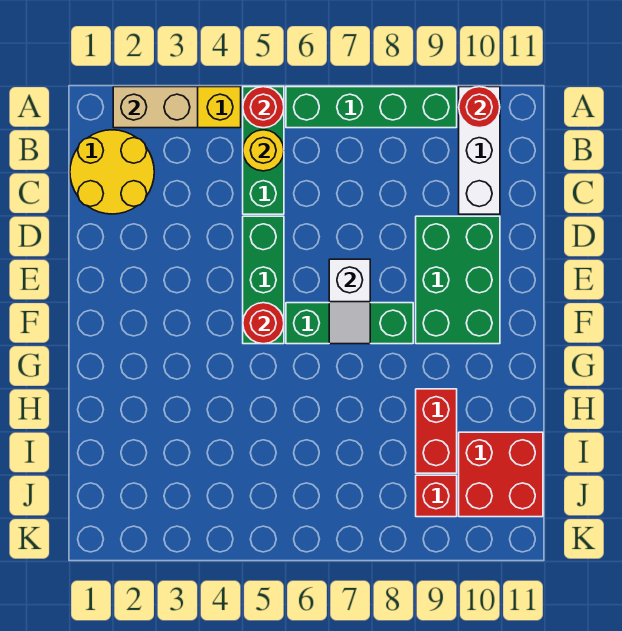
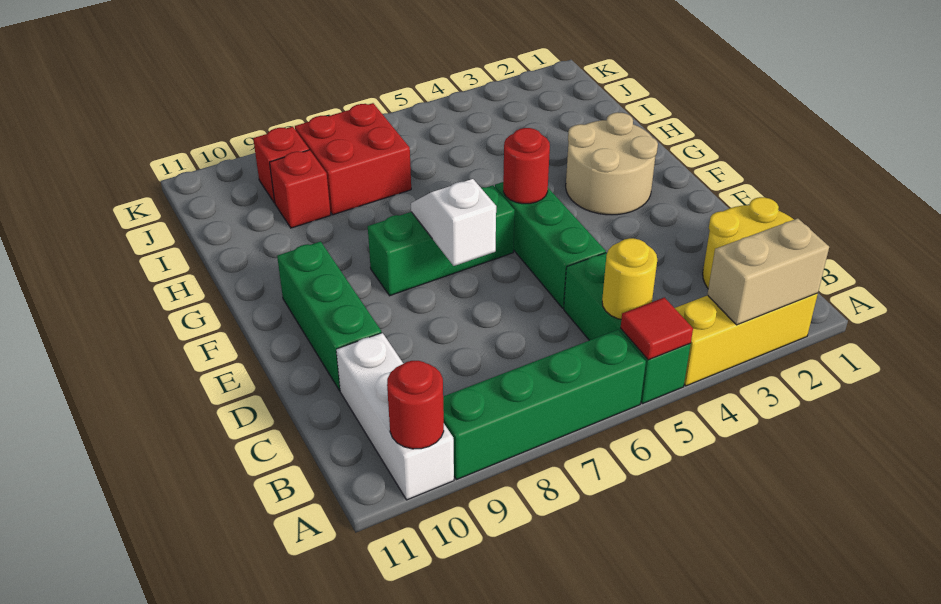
red 1x1 round brick [243,87,284,128] -> red 1x1 tile [621,297,693,360]
green 2x3 brick [416,216,500,344] -> green 1x3 brick [277,241,382,391]
none -> tan 2x2 round brick [566,112,658,215]
red 1x2 brick [416,389,457,473] -> red 1x1 brick [270,150,331,228]
red 2x2 brick [459,432,543,517] -> red 2x2 brick moved to [295,103,411,215]

